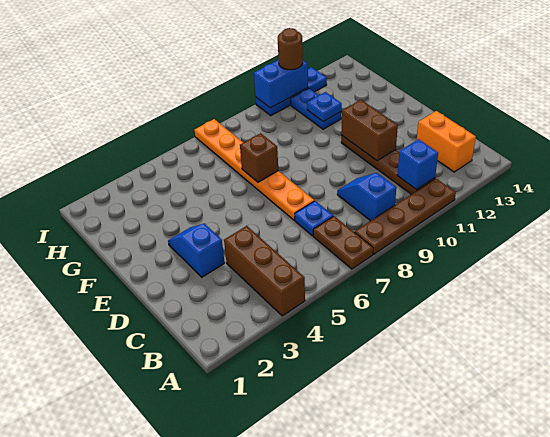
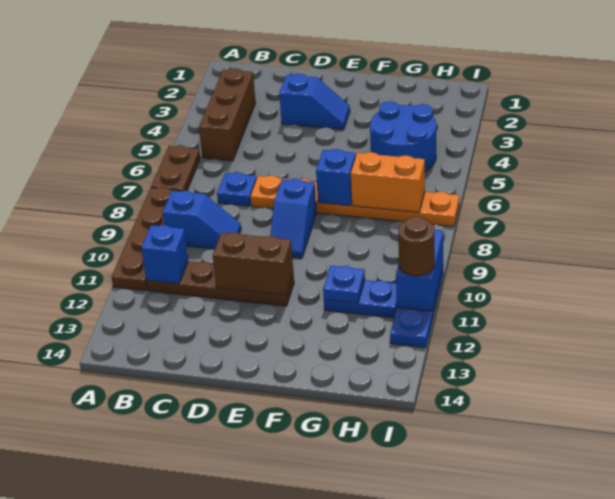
brown 1x3 brick [224,226,305,316] -> brown 1x3 brick turned to [199,68,256,161]
brown 1x2 plate [313,216,373,269] -> brown 1x2 plate turned to [151,145,200,191]
orange 1x2 brick [417,111,476,172] -> orange 1x2 brick moved to [351,152,425,212]
none -> blue 1x2 slope [270,179,317,258]
brown 1x1 brick [240,133,278,182] -> blue 1x1 brick [316,149,356,206]
none -> blue 2x2 round brick [370,101,436,171]

